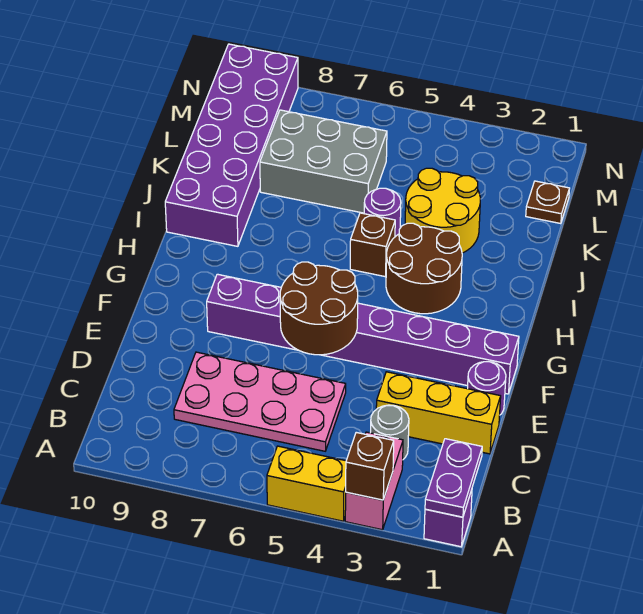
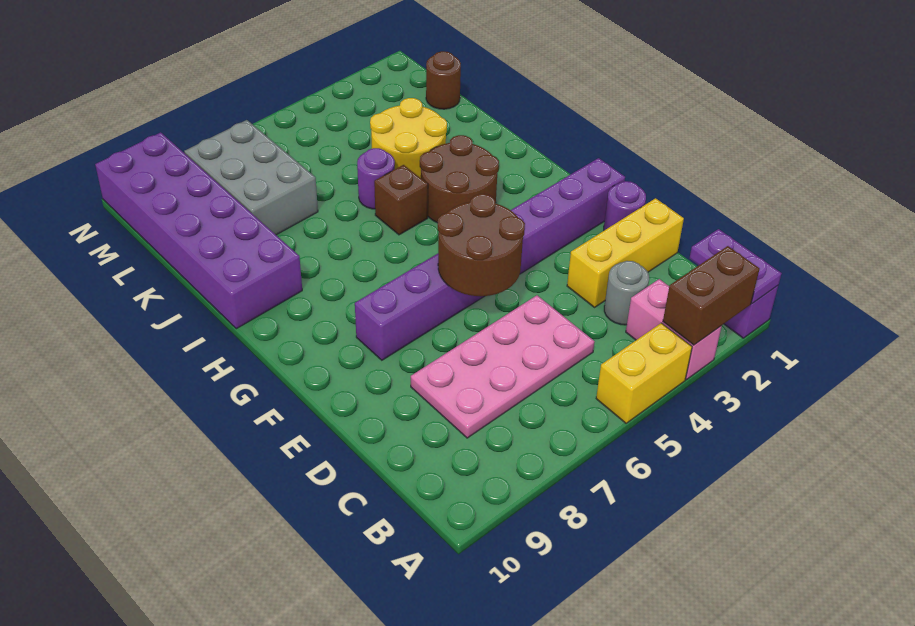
brown 1x1 brick [346,432,394,500] -> brown 1x2 brick [663,246,759,345]
grey 2x3 brick [260,110,387,213] -> grey 2x3 brick turned to [184,120,318,235]
brown 1x1 plate [526,181,570,224] -> brown 1x1 round brick [426,51,461,109]

